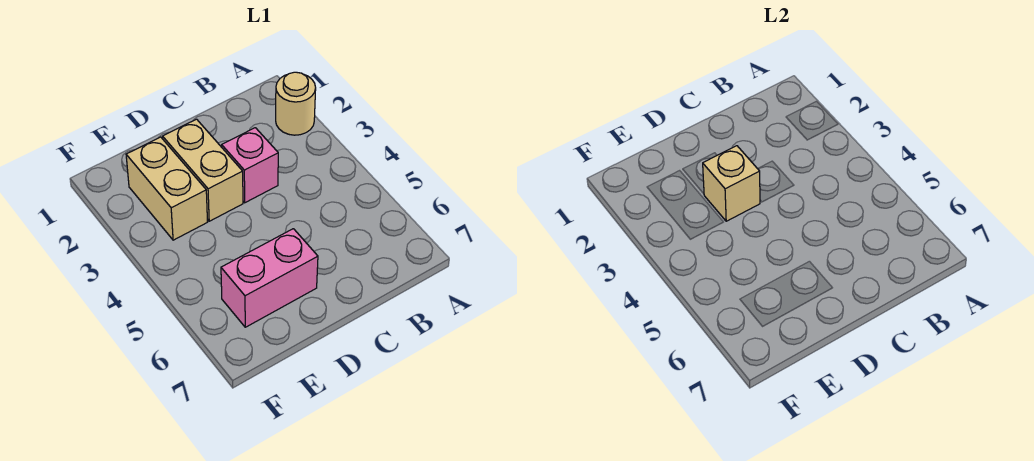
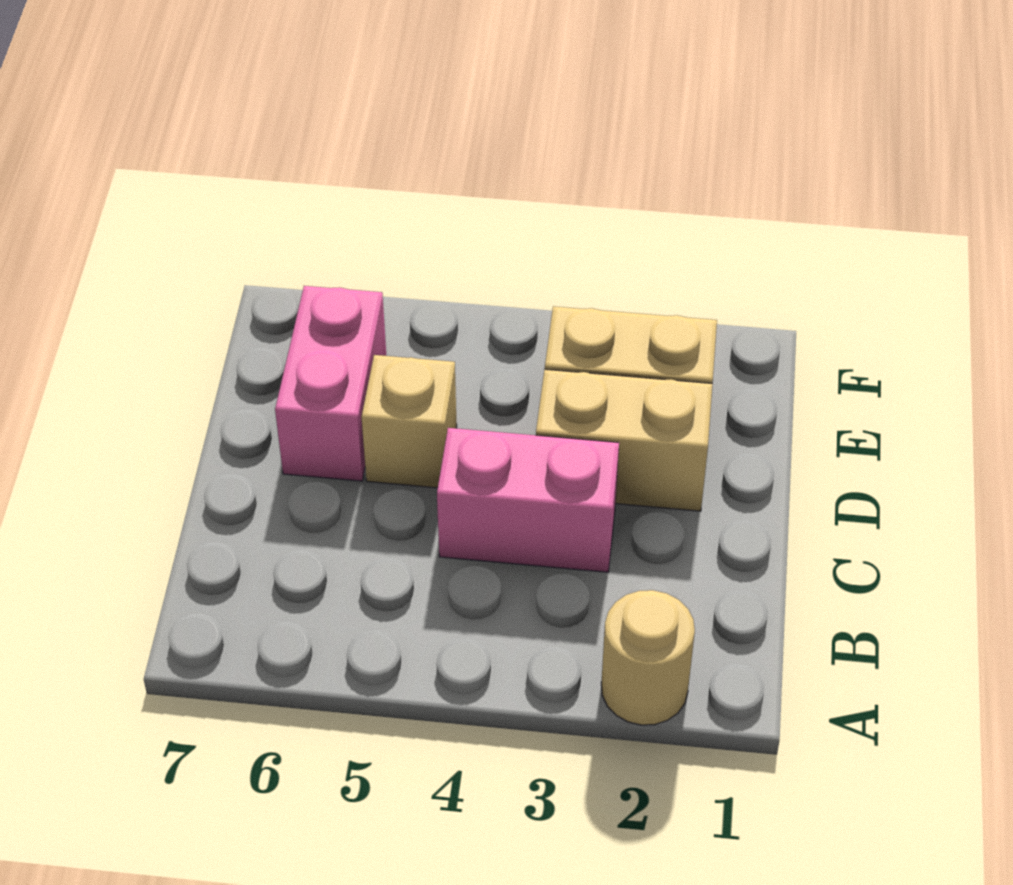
pink 1x1 brick [222,128,278,203] -> pink 1x2 brick [437,428,619,572]
tan 1x1 brick [703,146,760,221] -> tan 1x1 brick moved to [361,355,457,488]

